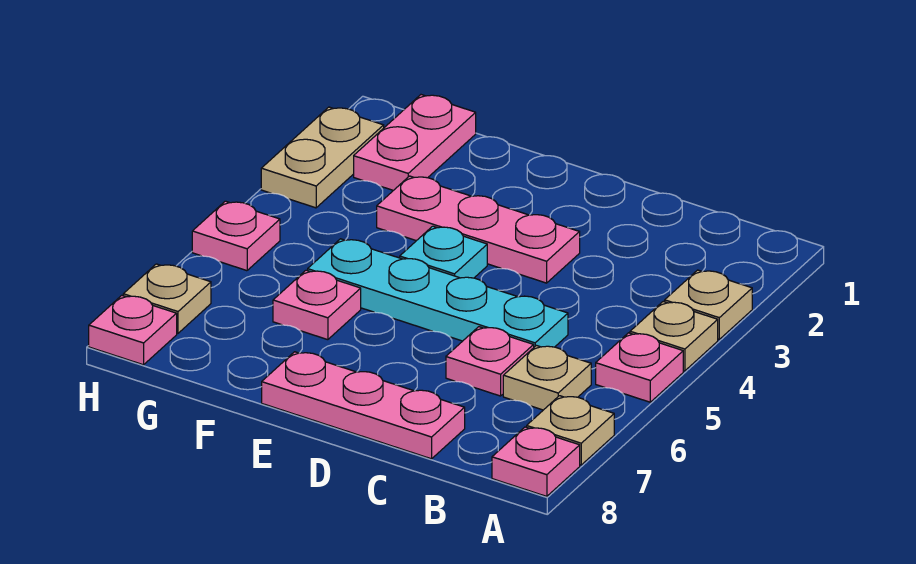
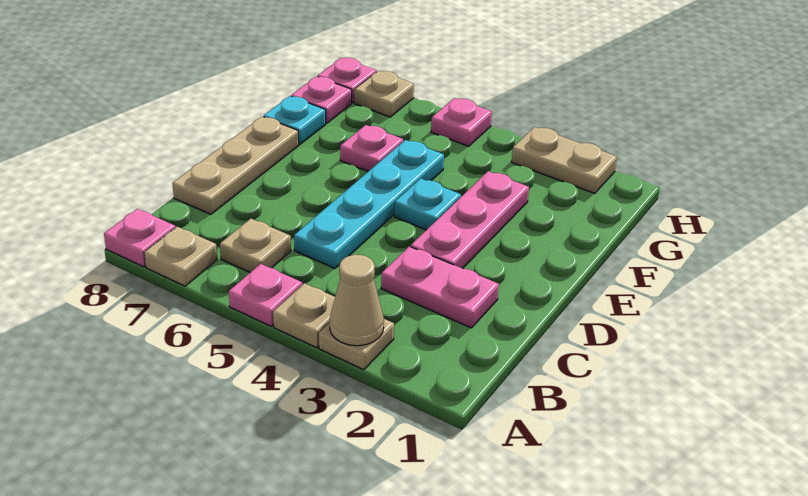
none -> tan 1x1 cone [330,255,384,346]
pink 1x1 plate [446,327,534,396] -> pink 1x1 plate moved to [291,76,352,123]
pink 1x3 plate [262,352,465,459] -> tan 1x3 plate [172,117,299,214]
none -> cyan 1x1 plate [264,96,326,145]
pink 1x2 plate [354,95,476,190] -> pink 1x2 plate moved to [381,246,499,328]

